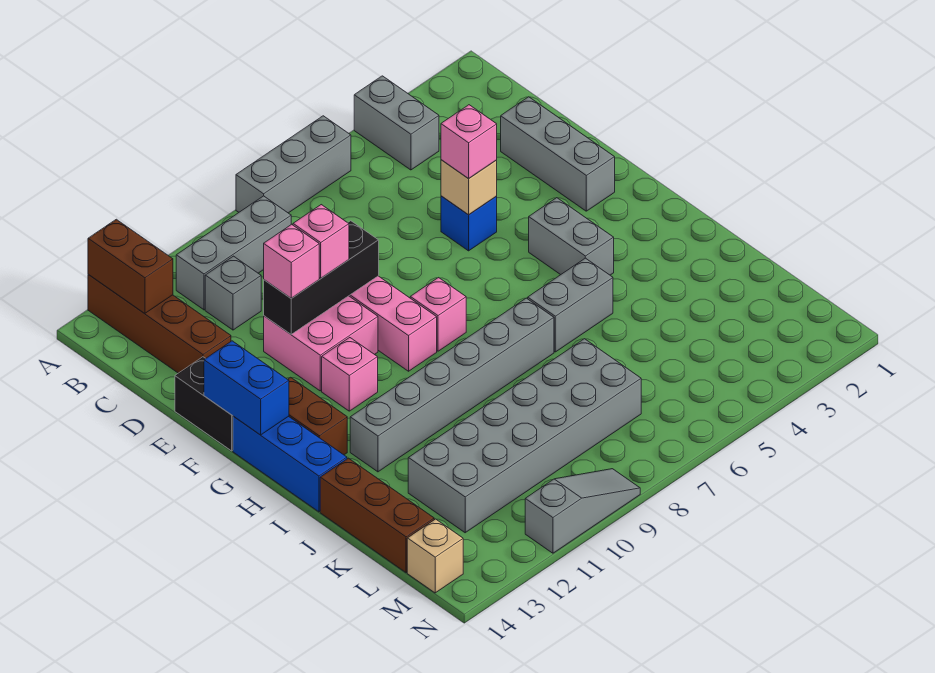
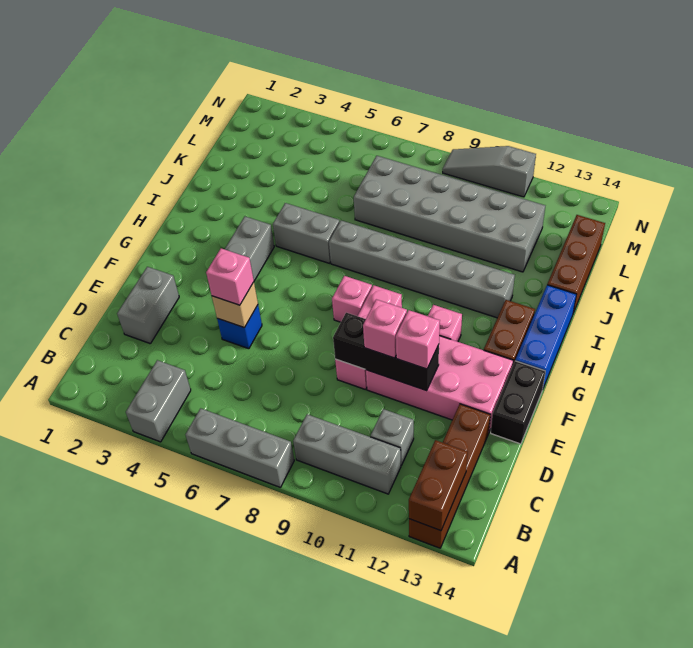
grey 1x3 brick [501,97,615,211] -> grey 1x2 brick [117,267,179,343]
pink 2x2 brick [264,296,378,391] -> pink 2x4 brick [366,336,513,432]
blue 1x2 brick [204,341,289,435] -> none
tan 1x1 brick [407,519,463,593] -> none

